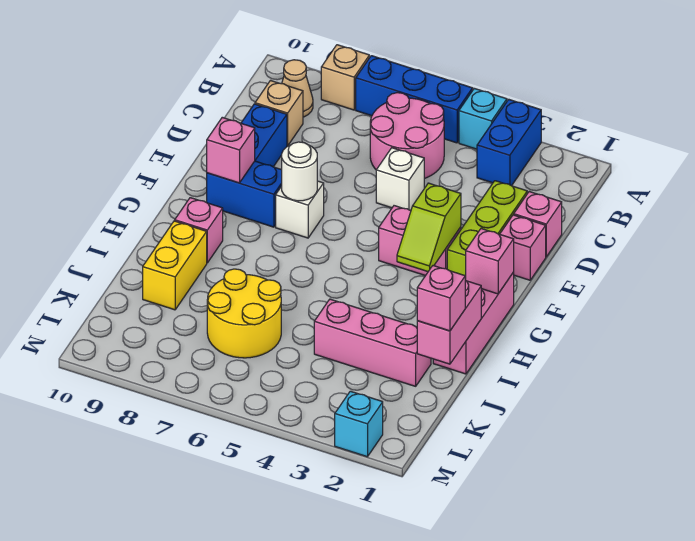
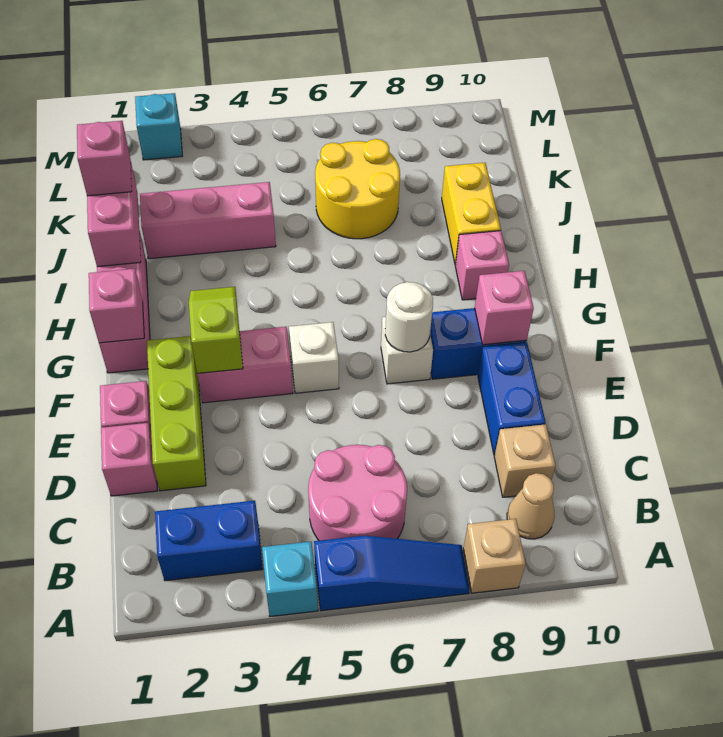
blue 1x2 brick [477,99,541,186] -> blue 1x2 brick turned to [155,501,263,581]
blue 1x3 brick [356,56,473,143] -> blue 1x3 slope [314,536,470,611]
white 1x1 brick [376,148,424,211] -> white 1x1 brick moved to [289,322,339,393]

